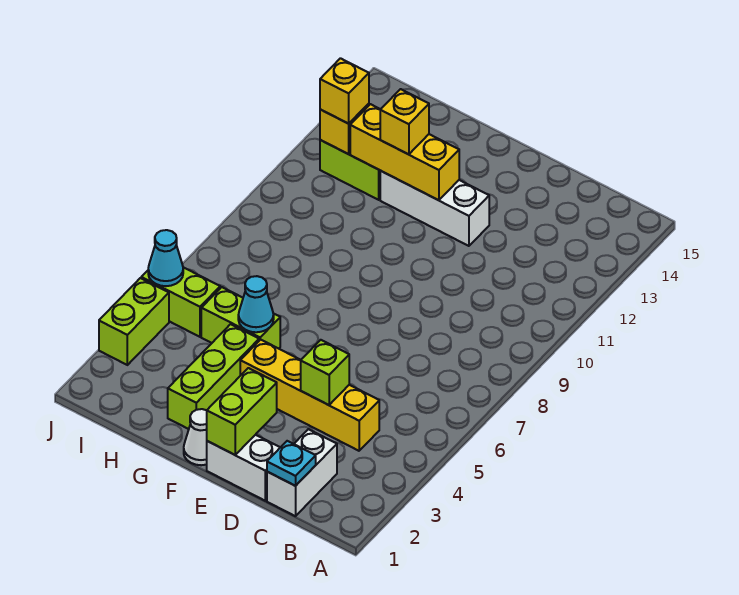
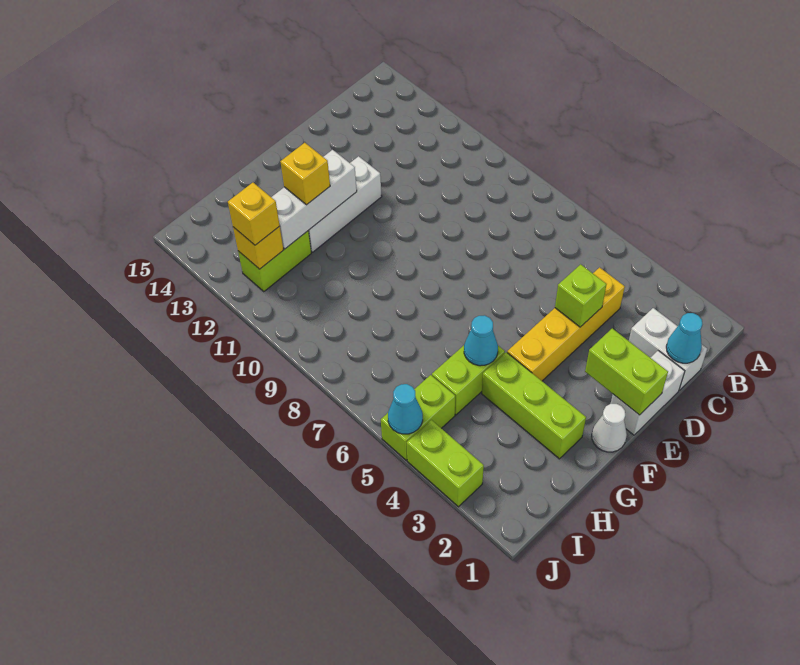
cyan 1x1 plate [267,441,316,486] -> cyan 1x1 cone [666,313,702,363]
yellow 1x3 brick [350,104,459,200] -> white 1x3 brick [272,150,357,249]

